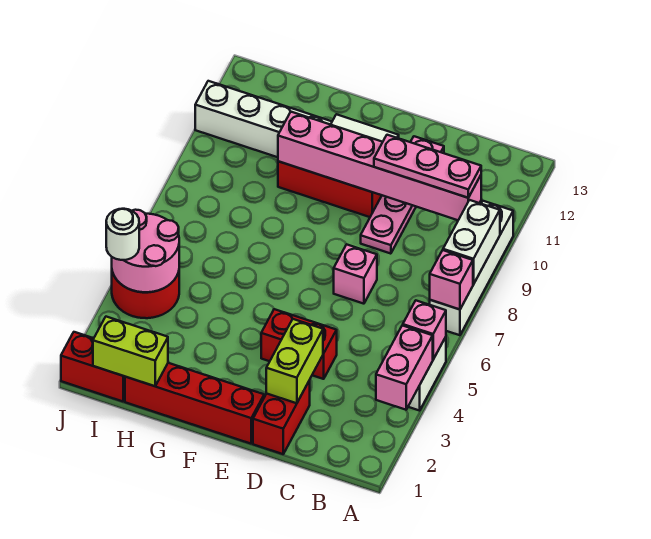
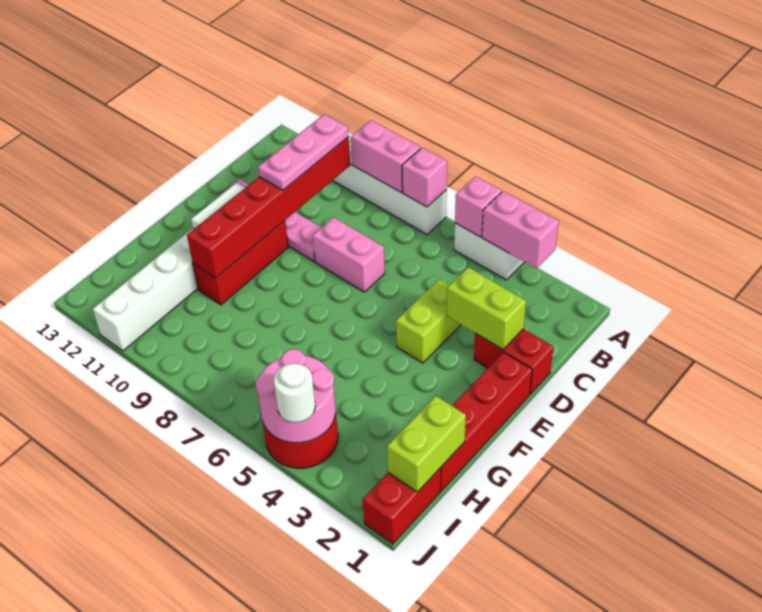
white 1x2 brick [443,200,500,284] -> pink 1x2 brick [351,120,421,193]
pink 1x6 brick [278,112,481,220] -> red 1x6 brick [187,137,350,278]
red 1x2 brick [261,309,337,379] -> lime 1x2 brick [396,279,461,363]
pink 1x1 brick [334,244,377,304] -> pink 1x2 brick [313,217,385,292]

